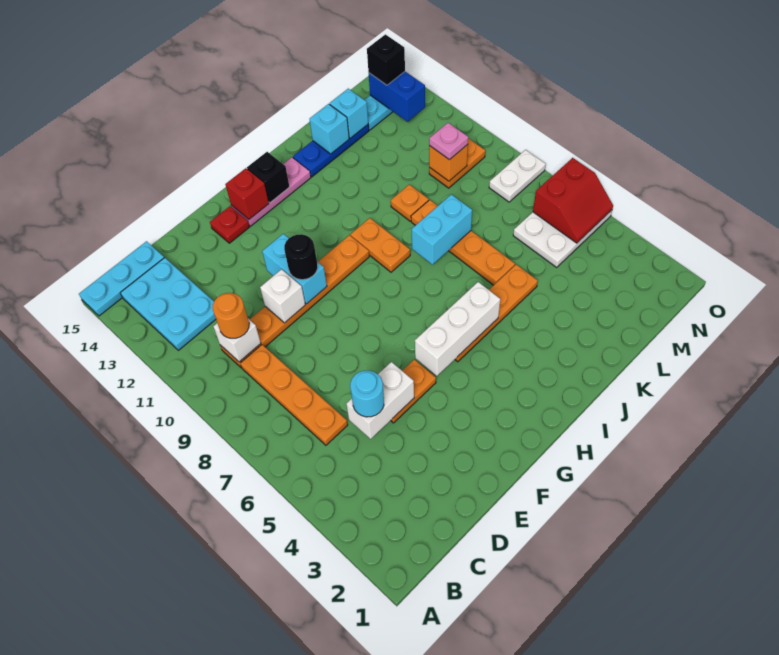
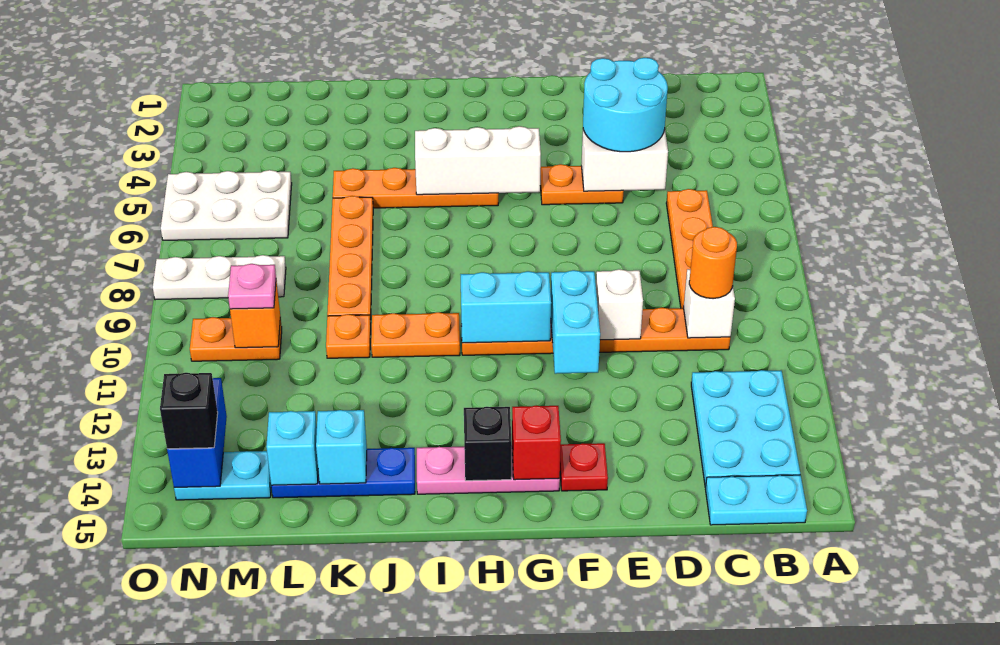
cyan 1x3 plate [79,241,164,316] -> cyan 1x2 plate [705,475,807,525]
cyan 1x1 round brick [350,371,384,417] -> cyan 2x2 round brick [583,58,668,152]
black 1x1 round brick [284,234,318,280] -> none
orange 1x2 plate [350,218,410,272] -> orange 1x2 plate turned to [371,312,460,357]
cyan 1x2 brick [412,194,472,265] -> cyan 1x2 brick moved to [460,271,551,343]
red 2x2 slope [533,158,613,243] -> none
white 1x2 plate [489,150,546,202] -> white 1x3 plate [153,255,286,300]

